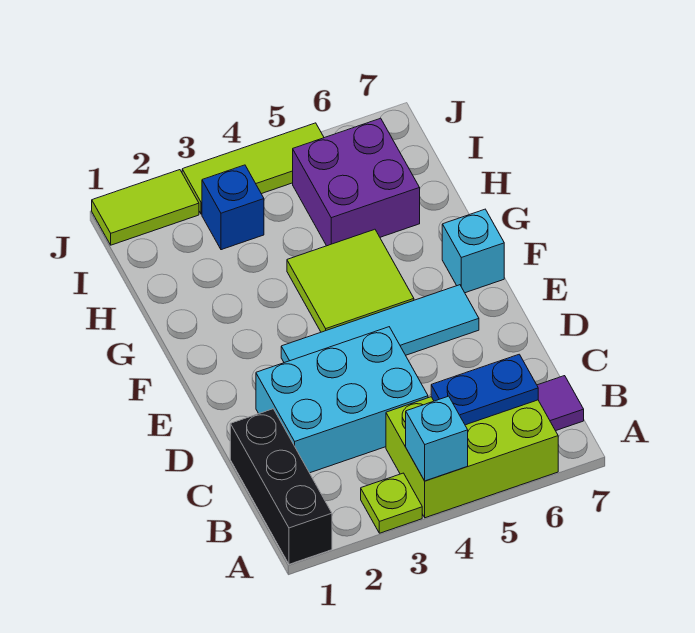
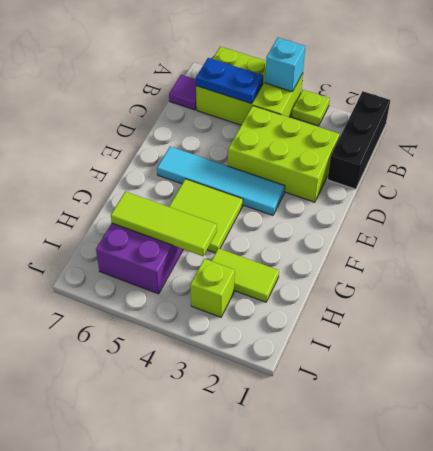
cyan 2x3 brick [256,327,428,473] -> lime 2x3 brick [228,106,340,202]
cyan 1x1 brick [442,209,504,293] -> none
blue 1x1 brick [202,165,264,250] -> lime 1x1 brick [190,259,235,317]
lime 1x2 tile [92,170,199,245] -> lime 1x2 tile moved to [212,248,279,302]
lime 1x3 tile [182,123,324,214] -> lime 1x3 tile moved to [111,192,217,256]

